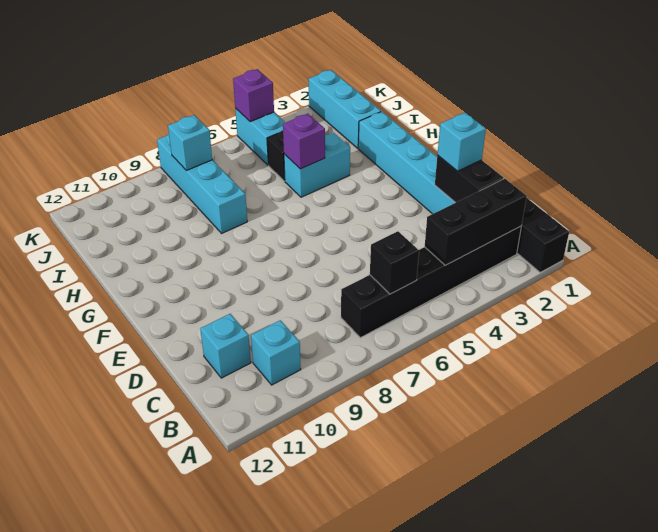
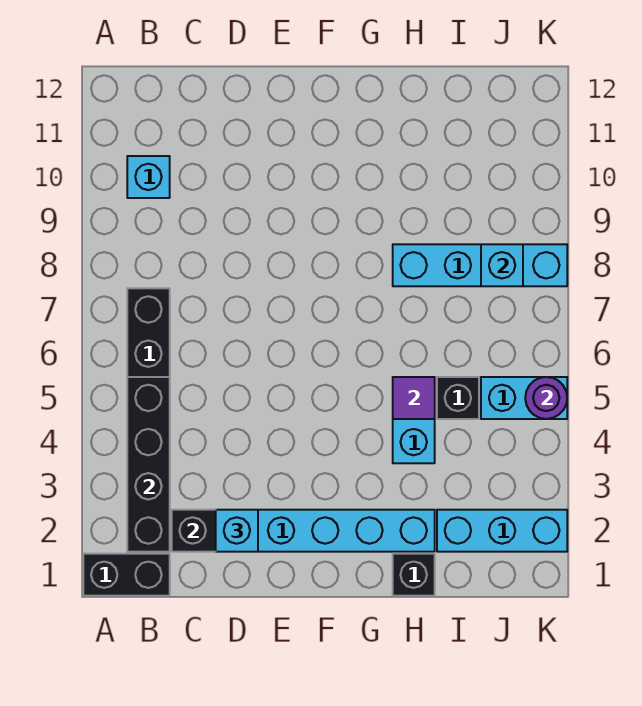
black 1x3 brick [425,179,527,265] -> black 1x4 brick [127,377,170,552]
black 1x1 brick [370,231,419,294] -> black 1x1 brick moved to [393,554,435,596]
cyan 1x1 brick [200,314,251,378] -> none
purple 1x1 brick [283,114,325,169] -> purple 1x1 tile [393,377,435,419]
purple 1x1 brick [233,69,274,122] -> purple 1x1 round brick [525,377,567,419]

